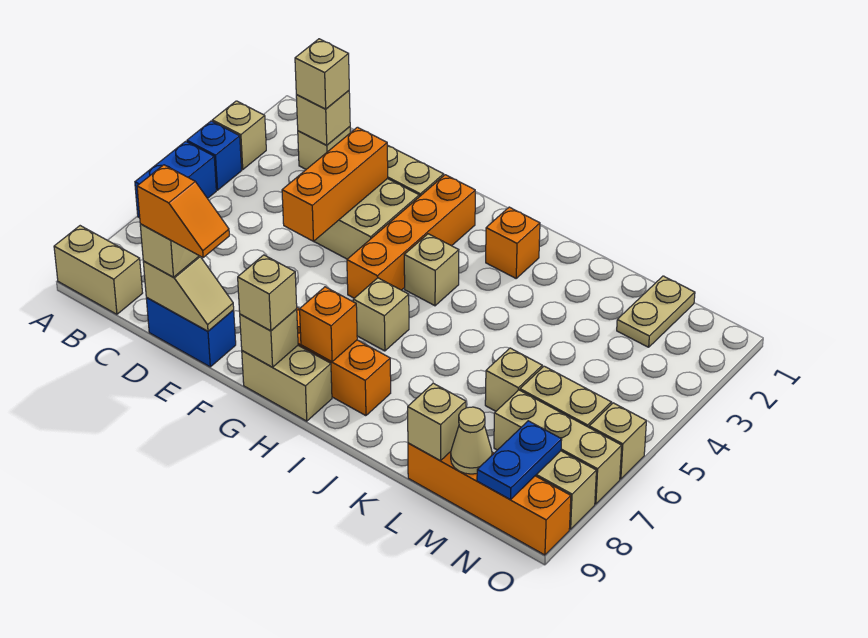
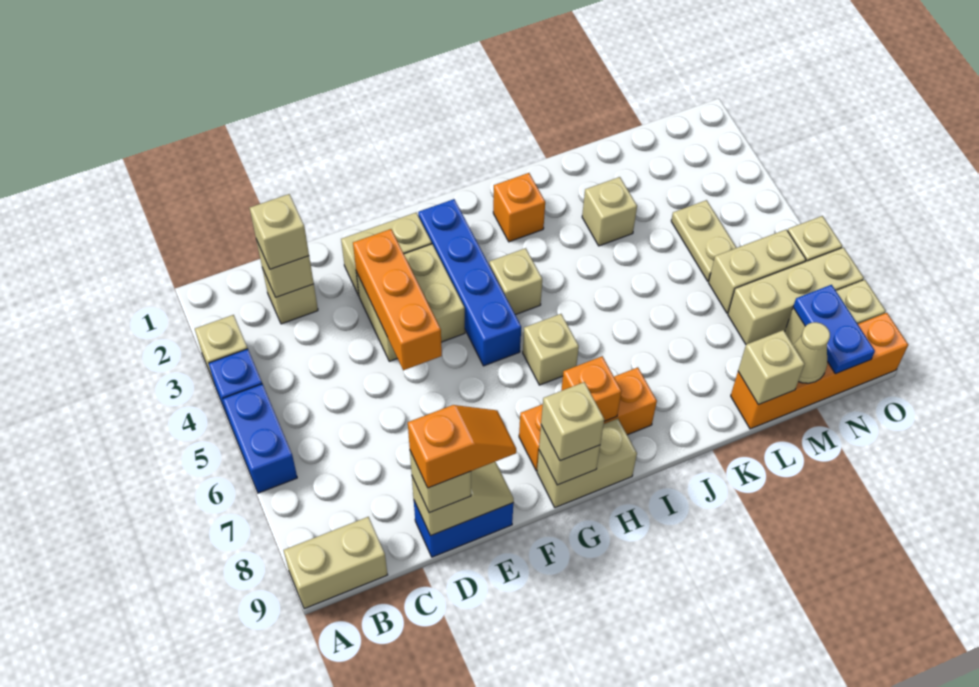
orange 1x4 brick [347,175,475,298] -> blue 1x4 brick [418,199,521,366]
tan 1x1 brick [485,348,542,411] -> tan 1x1 brick moved to [582,177,637,246]
tan 1x2 plate [617,276,695,347] -> tan 1x2 plate moved to [671,200,736,281]

